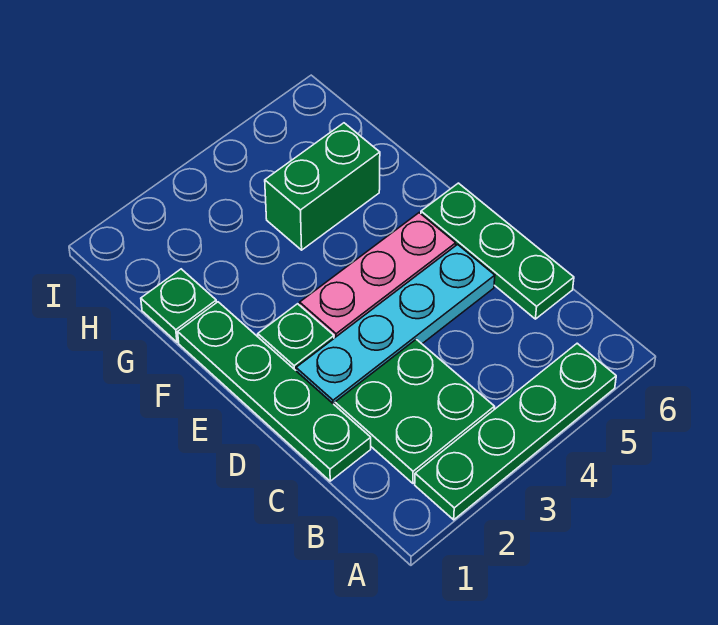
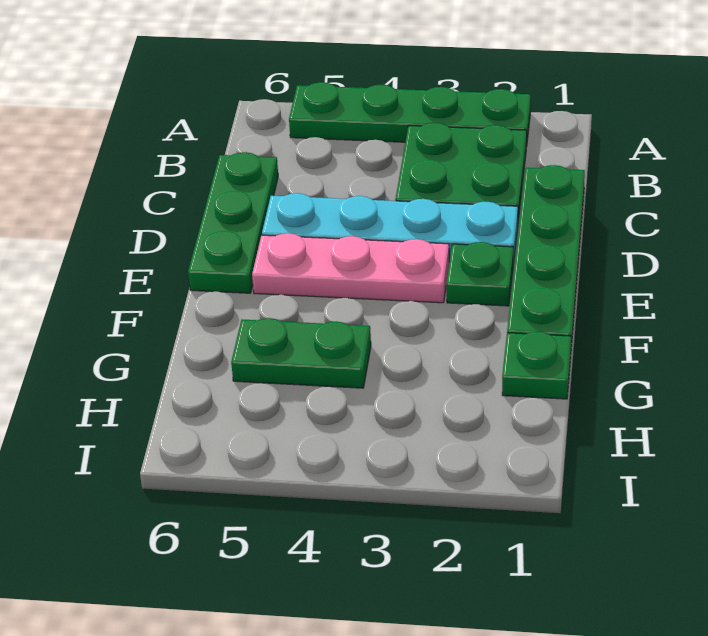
green 1x2 brick [265,123,380,250] -> green 1x2 plate [231,318,371,388]

